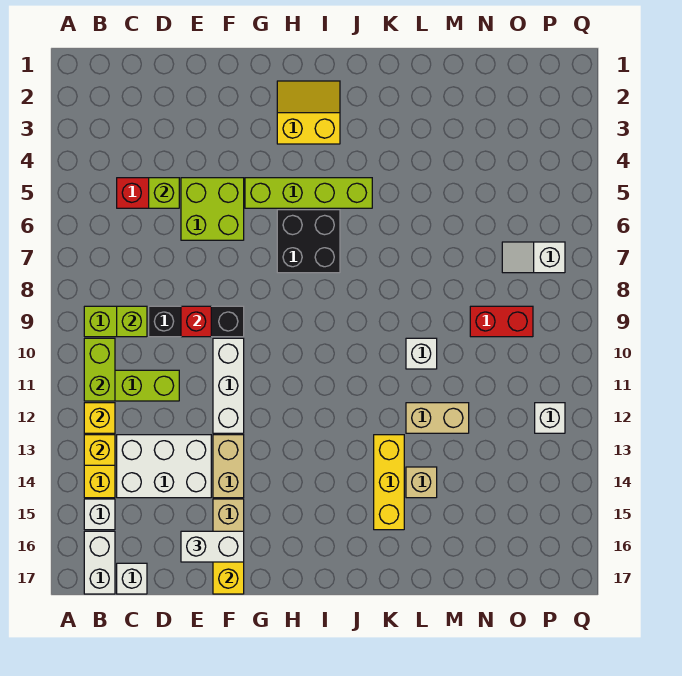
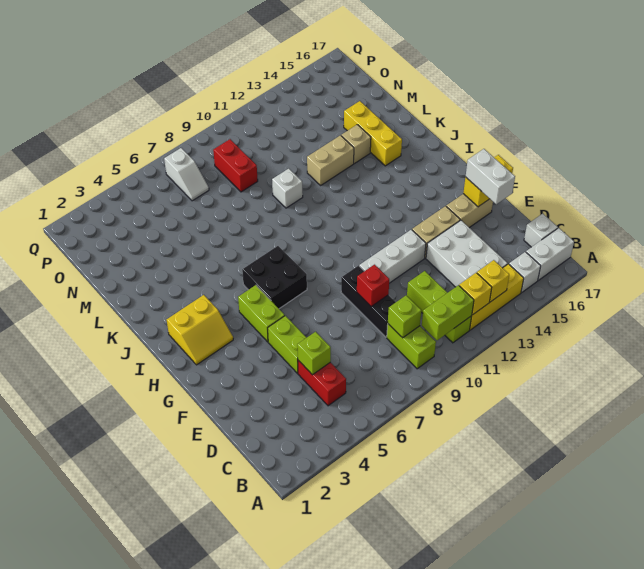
lime 2x2 brick [181,178,244,240] -> lime 1x2 brick [268,316,307,373]
lime 1x4 brick [245,178,372,208] -> lime 1x2 brick [238,285,285,342]
yellow 2x2 slope [277,81,340,144] -> yellow 2x2 slope turned to [167,295,233,365]
yellow 1x3 brick [374,435,404,530] -> yellow 1x3 brick turned to [344,101,402,166]
tan 1x2 brick [406,403,469,433] -> tan 1x2 brick turned to [307,135,354,185]
white 1x1 brick [535,403,565,433] -> none

